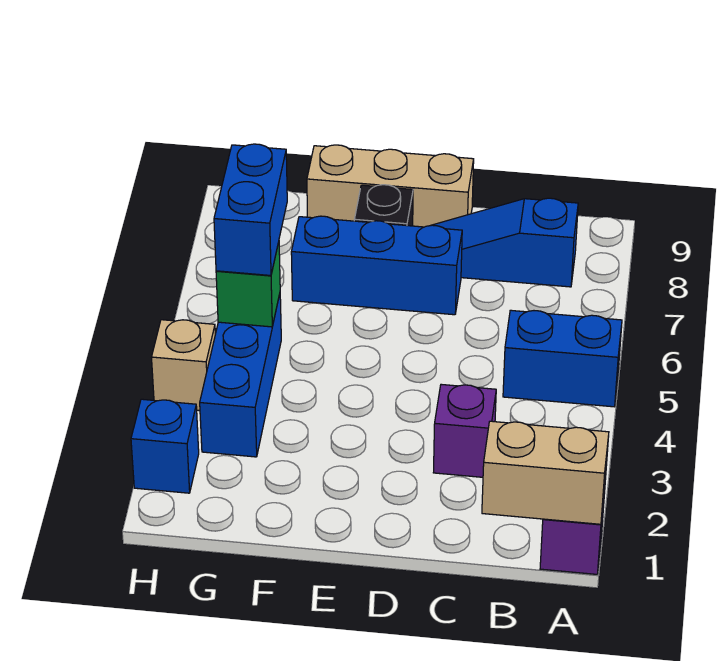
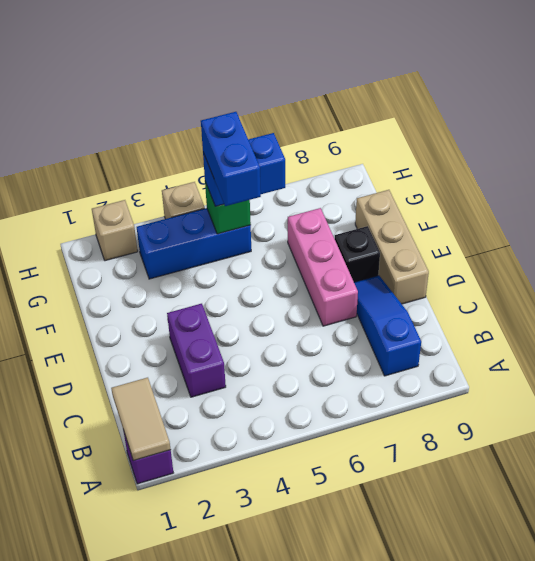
tan 1x2 brick [482,421,609,524] -> tan 1x2 tile [111,378,171,461]
blue 1x2 brick [503,310,622,407] -> blue 1x2 brick moved to [201,112,261,206]
purple 1x1 brick [433,384,496,477] -> purple 1x2 brick [167,304,226,397]
blue 1x3 brick [291,216,462,315] -> pink 1x3 brick [287,208,358,326]
blue 1x1 brick [131,399,199,493] -> tan 1x1 brick [92,200,138,261]

